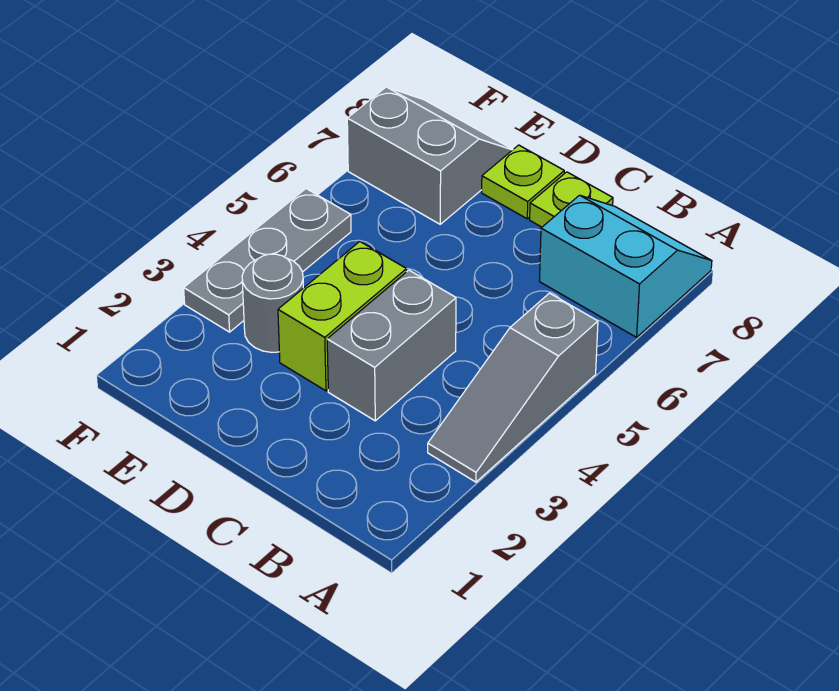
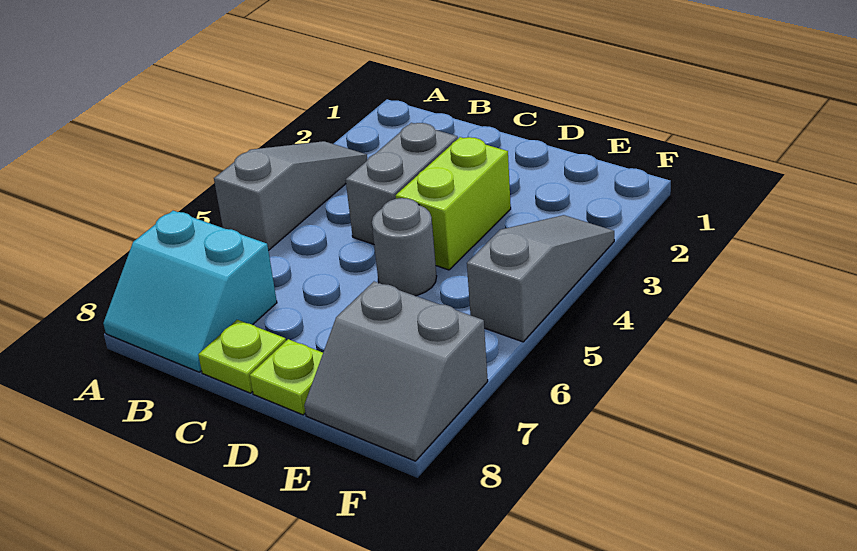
grey 1x1 round brick [242,254,303,352] -> grey 1x1 round brick moved to [372,198,437,296]
grey 1x3 plate [184,189,351,332] -> grey 1x3 slope [467,215,614,342]

